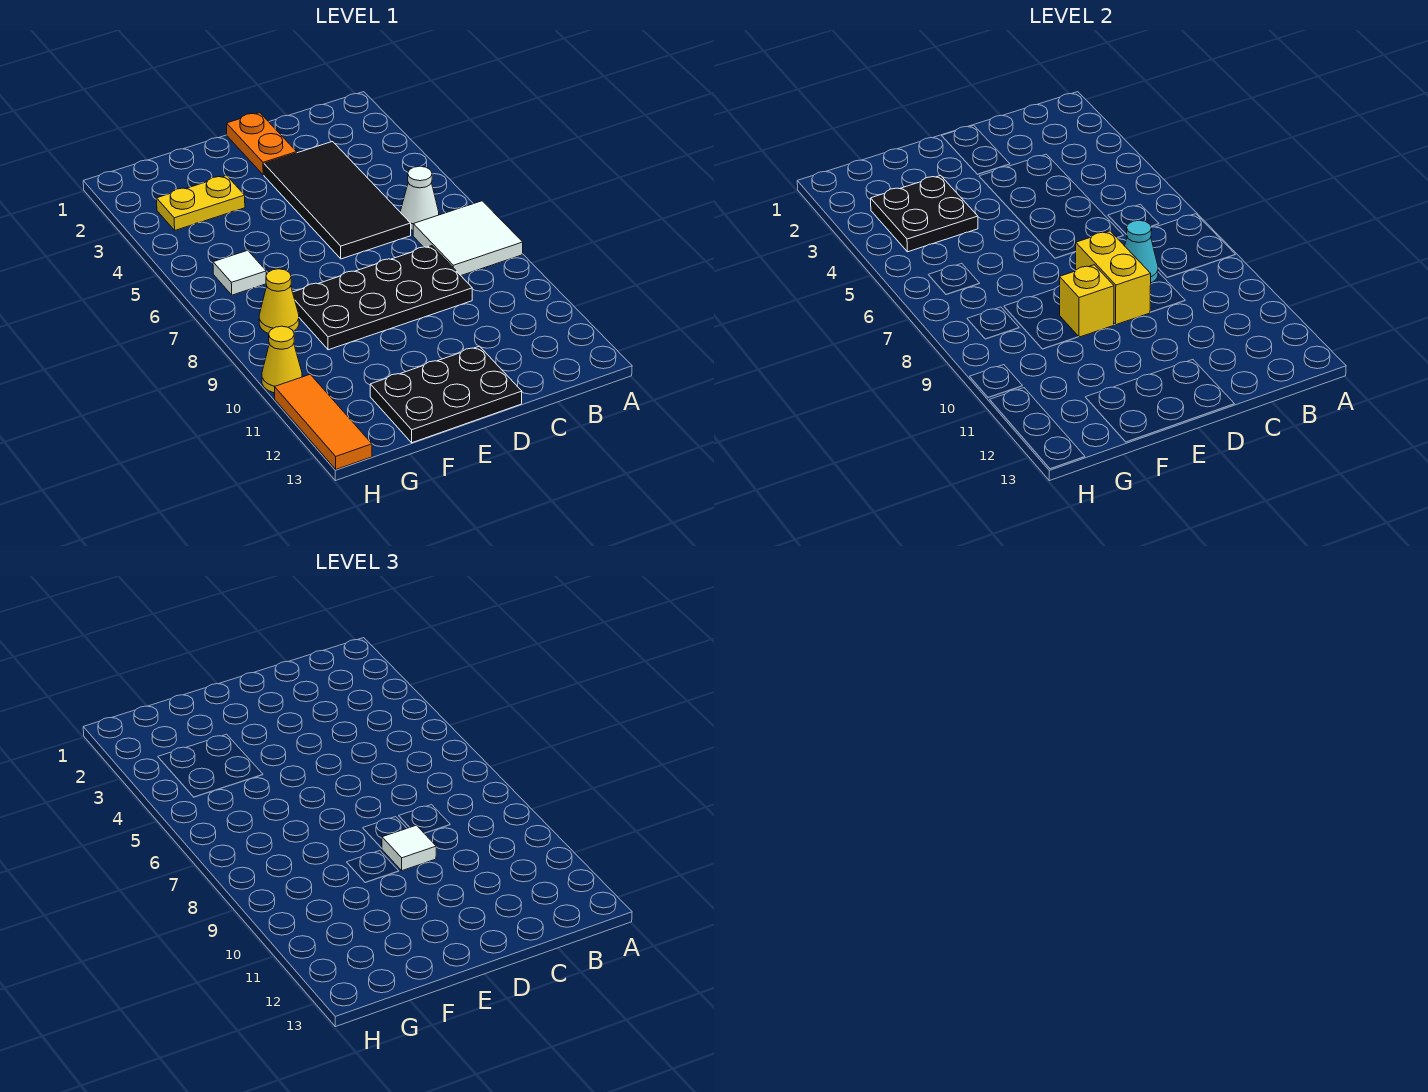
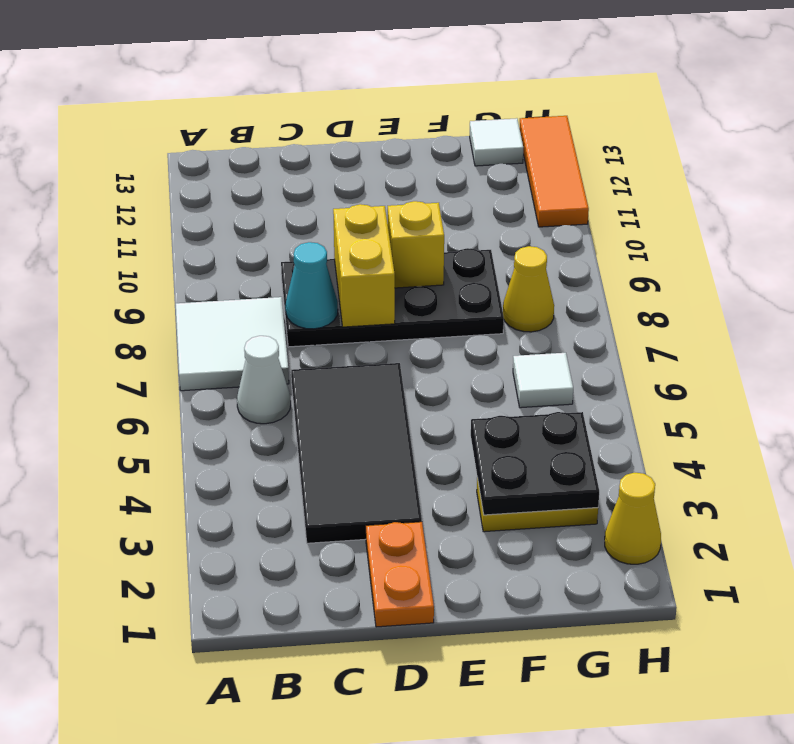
white 1x1 tile [382,825,436,871] -> white 1x1 tile moved to [470,118,523,166]
black 2x3 plate [370,346,522,443] -> none
yellow 1x1 cone [262,326,302,393] -> yellow 1x1 cone moved to [605,473,661,564]

